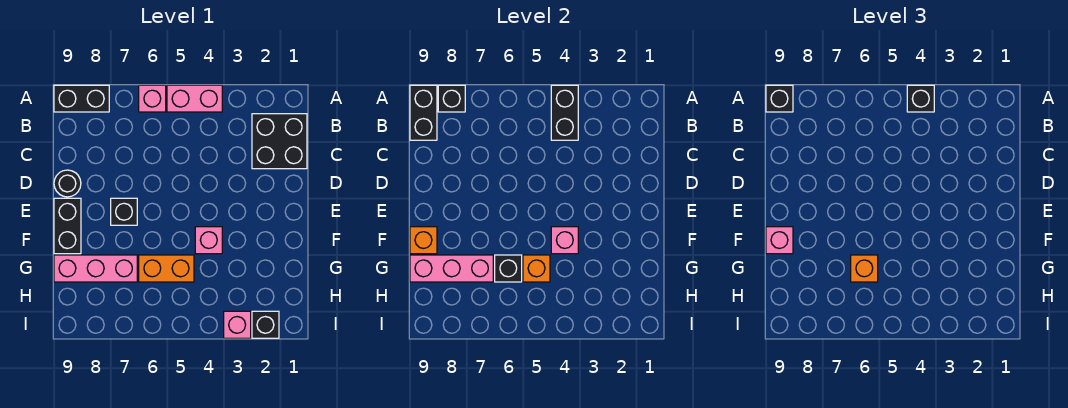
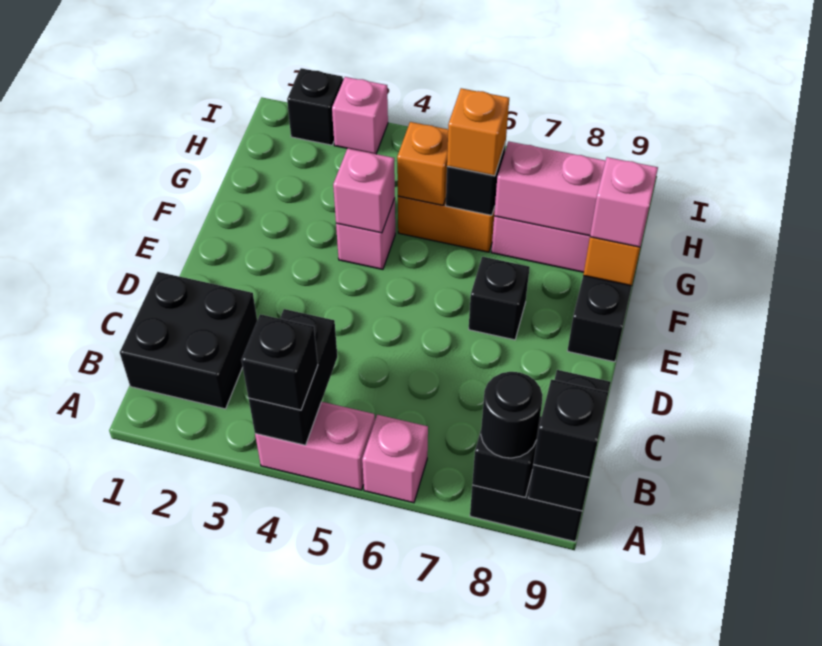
black 1x1 round brick [54,170,81,197] -> black 1x1 round brick moved to [481,372,543,458]

